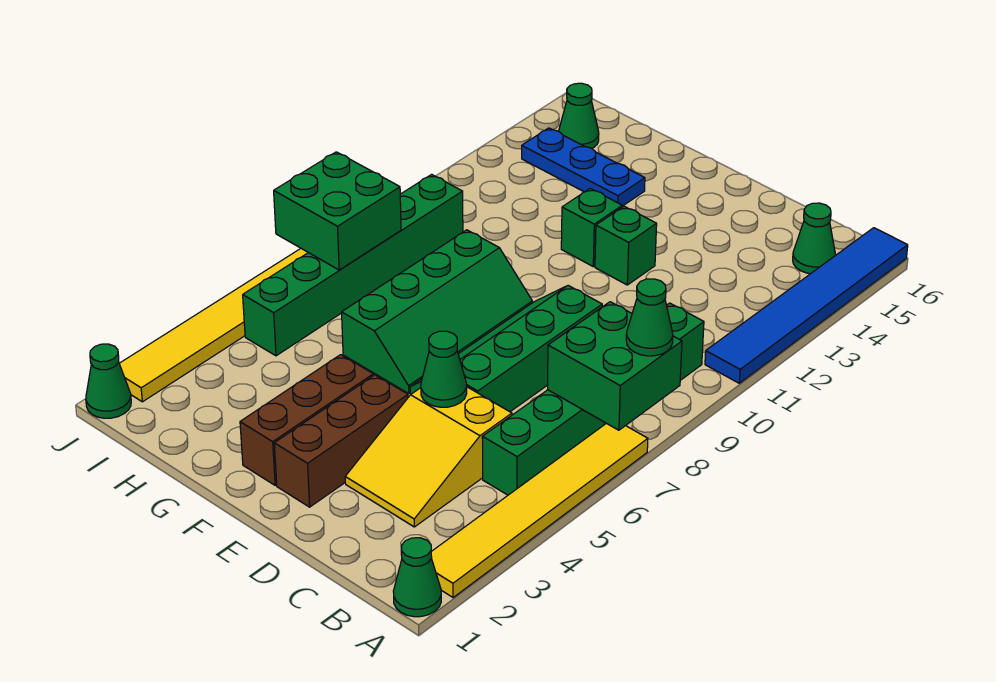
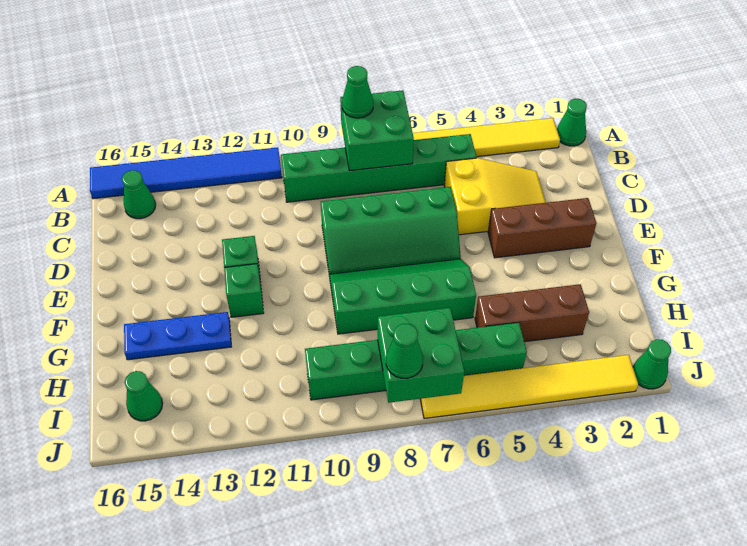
green 1x1 cone [421,331,467,407] -> green 1x1 cone moved to [386,324,423,378]
brown 1x3 brick [240,355,373,485] -> brown 1x3 brick moved to [475,284,589,342]
blue 1x3 plate [522,128,645,206] -> blue 1x3 plate turned to [124,312,231,360]

